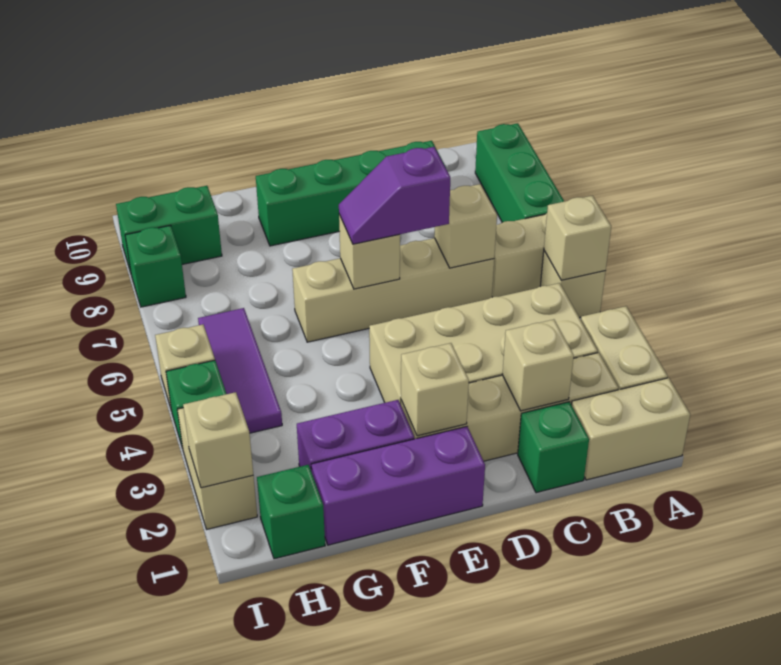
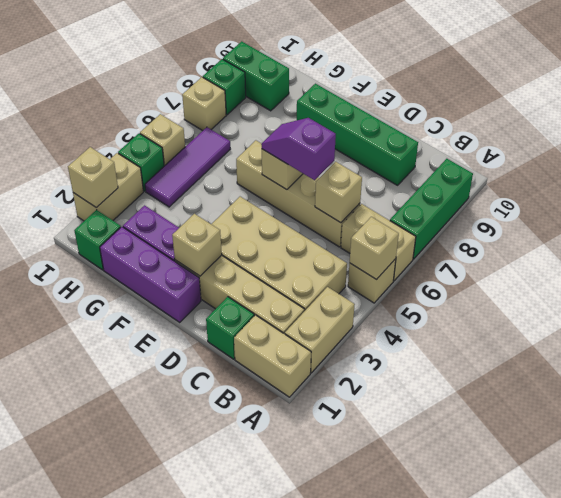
tan 1x1 brick [502,319,574,411] -> tan 1x1 brick moved to [182,77,226,131]

